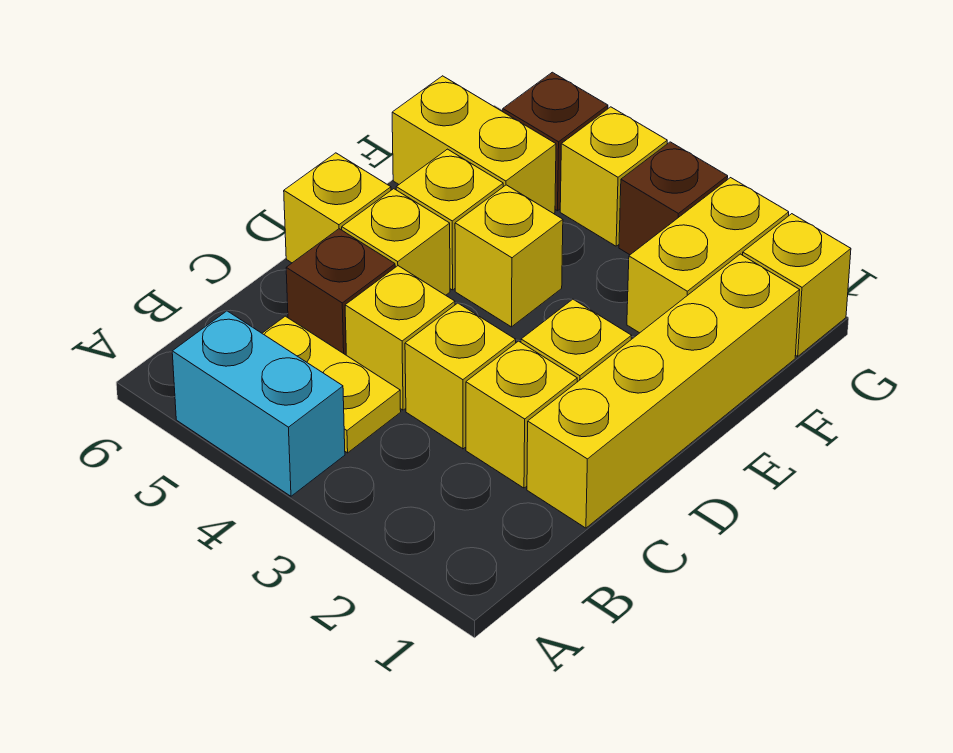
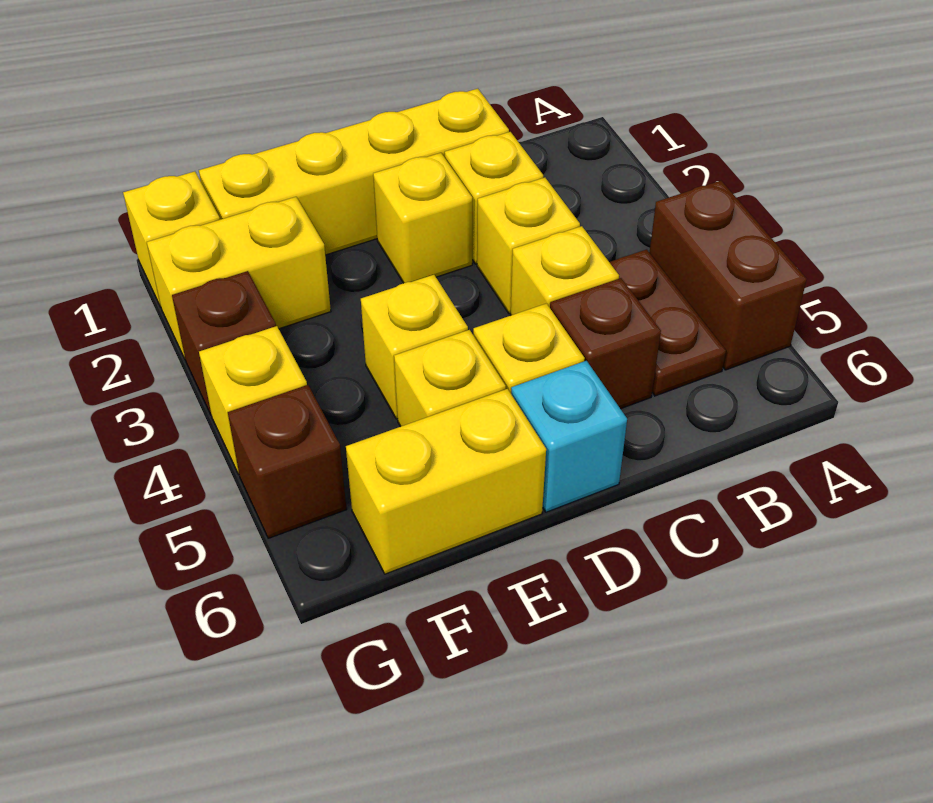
cyan 1x2 brick [172,311,345,496] -> brown 1x2 brick [649,181,807,370]
yellow 1x2 plate [262,316,401,453] -> brown 1x2 plate [610,249,726,396]
yellow 1x1 brick [284,153,391,263] -> cyan 1x1 brick [511,361,627,512]
yellow 1x2 brick [392,76,556,214] -> yellow 1x2 brick turned to [346,389,546,574]

